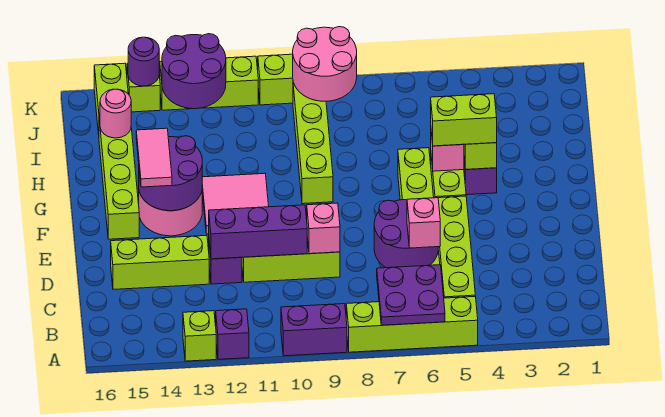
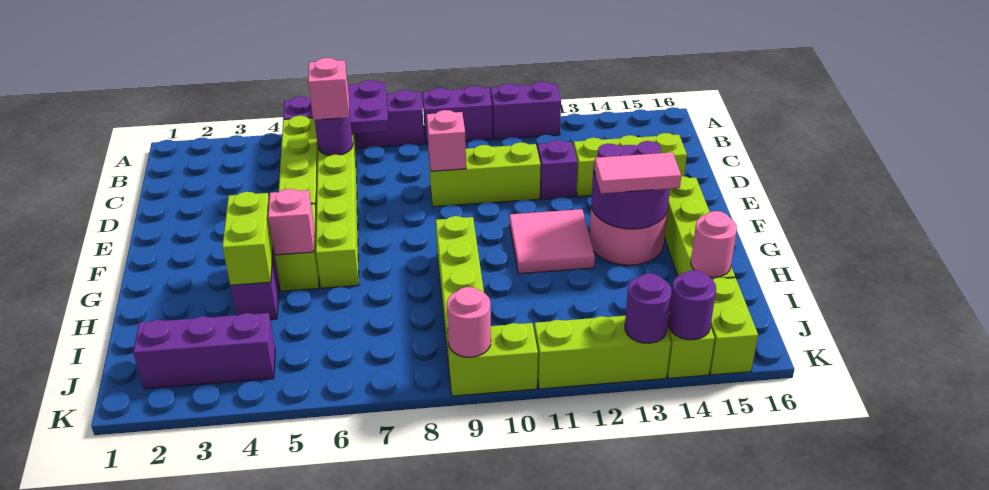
lime 1x4 brick [346,296,478,352] -> purple 1x4 brick [283,90,424,148]
purple 1x1 brick [216,309,249,359] -> purple 1x2 brick [490,81,561,139]
lime 1x1 brick [183,311,216,361] -> none
purple 2x2 round brick [374,200,438,268] -> purple 1x1 round brick [315,112,353,156]
purple 1x3 brick [209,205,307,259] -> purple 1x3 brick moved to [133,313,275,389]
pink 1x2 tile [136,128,172,187] -> pink 1x2 tile turned to [594,152,681,193]
lime 1x2 brick [431,94,497,146] -> none
pink 2x2 round brick [293,27,357,101] -> pink 1x1 round brick [447,287,491,357]
purple 2x2 round brick [162,34,226,109] -> purple 1x1 round brick [625,273,672,343]

